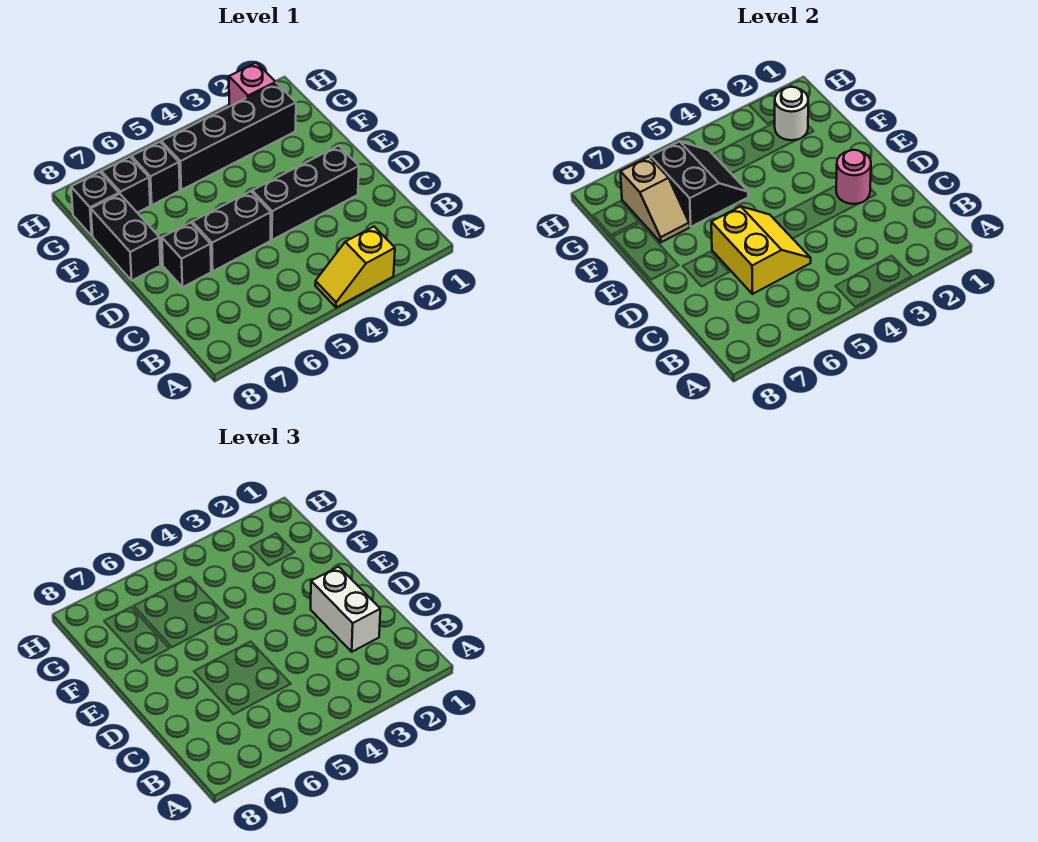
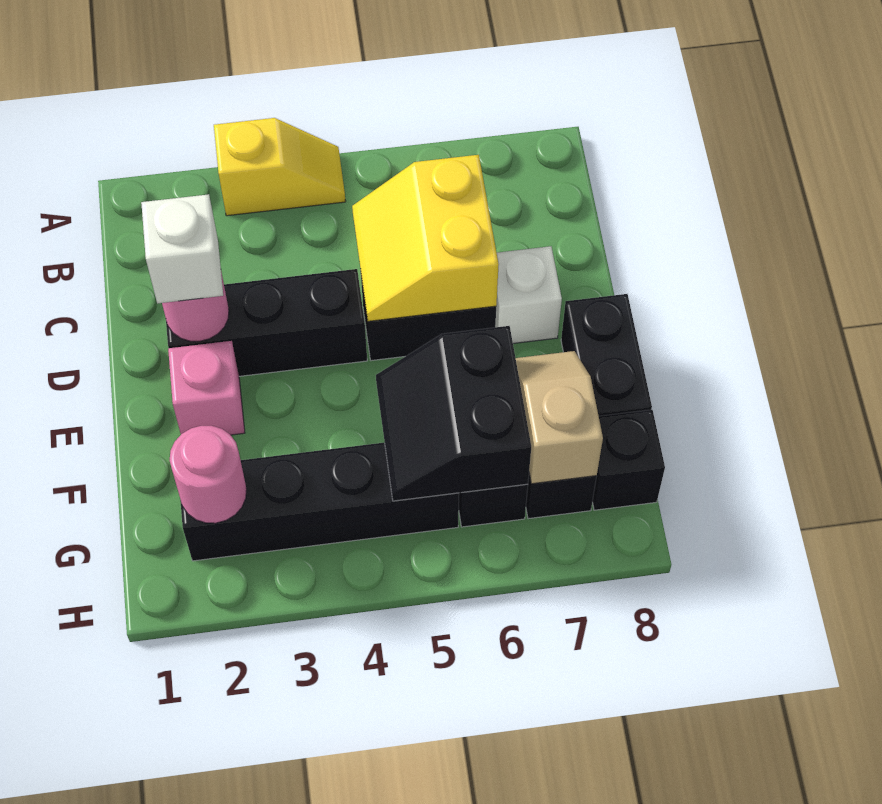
white 1x2 brick [311,567,380,652] -> white 1x1 brick [141,194,223,304]
black 1x1 brick [162,222,211,287] -> white 1x1 brick [495,246,562,343]
white 1x1 round brick [775,87,808,140] -> pink 1x1 round brick [170,426,247,523]
pink 1x1 brick [229,63,276,106] -> pink 1x1 brick moved to [168,341,245,435]

